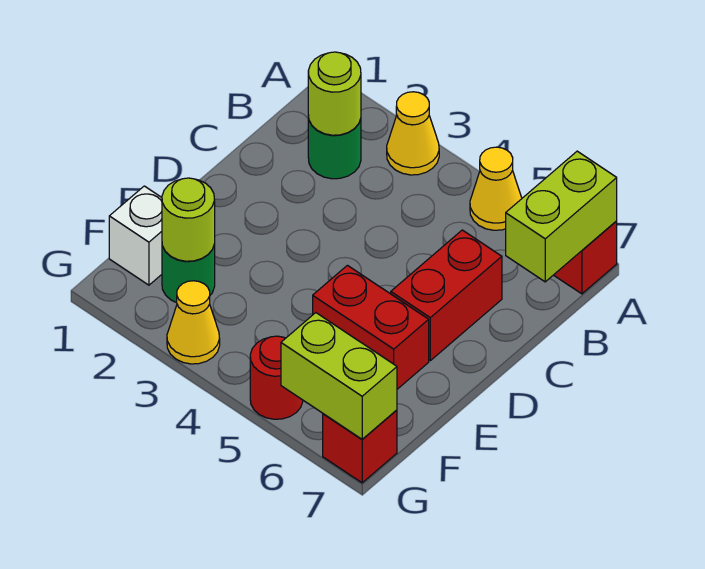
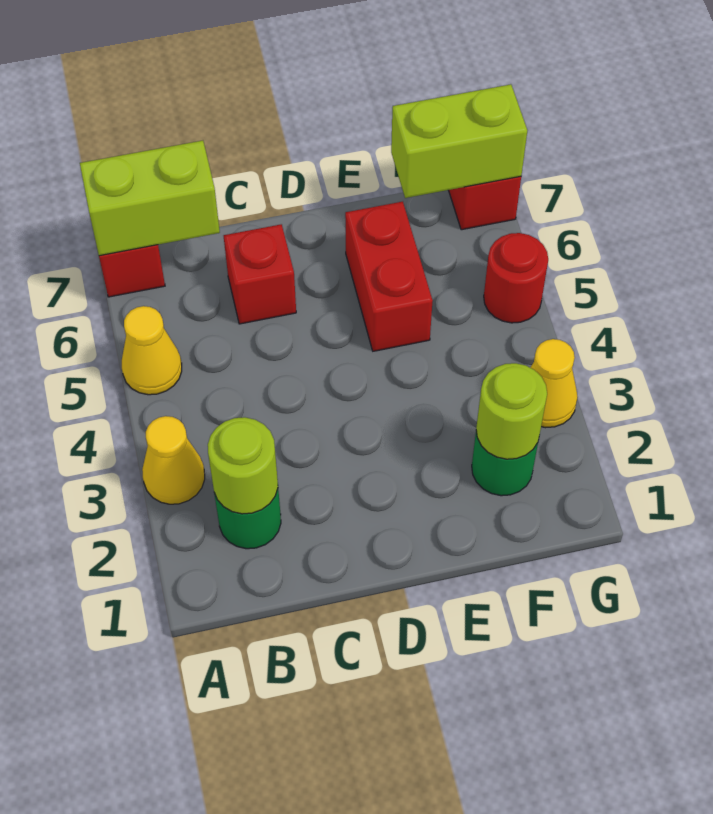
red 1x2 brick [391,230,502,361] -> red 1x1 brick [224,224,296,324]
white 1x1 brick [109,186,162,285] -> none
lime 1x2 brick [281,313,397,439] -> lime 1x2 brick turned to [391,84,527,198]

